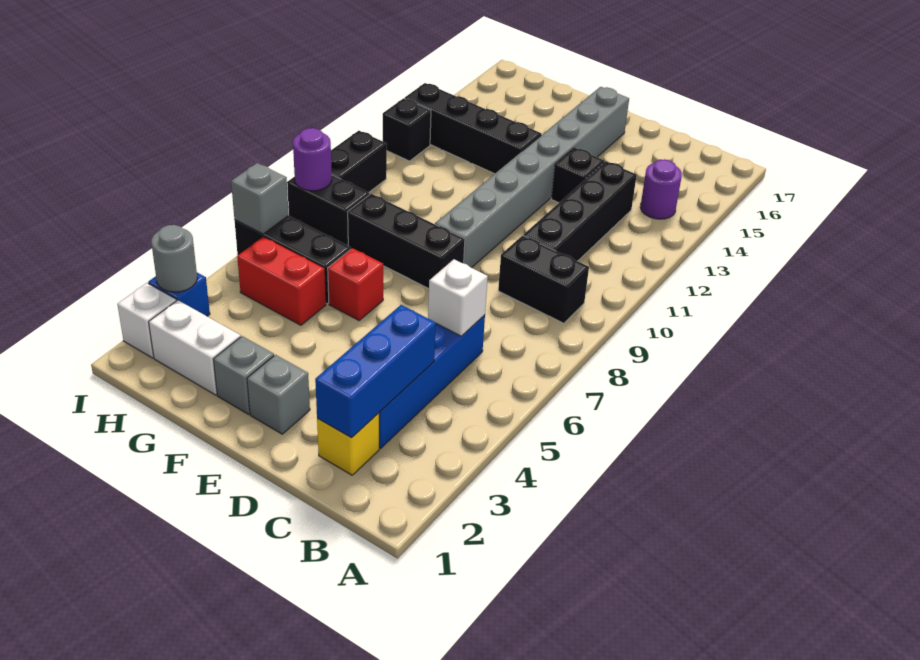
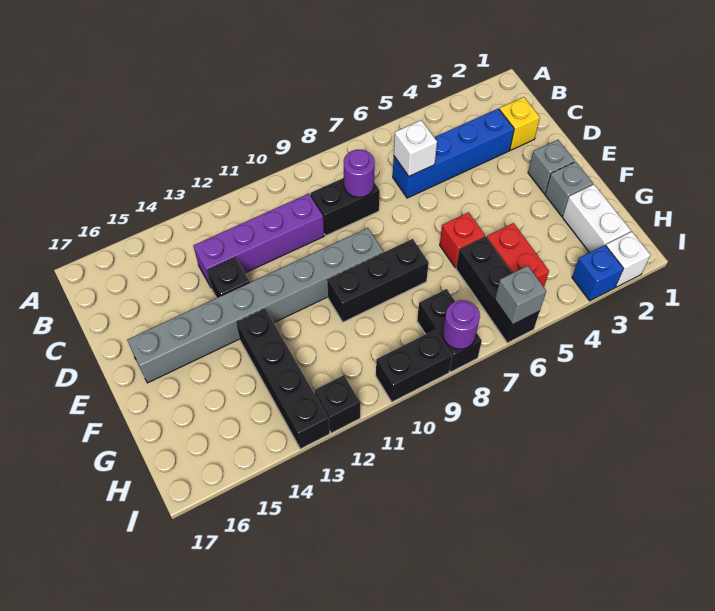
black 1x2 brick [498,236,589,323] -> black 1x2 brick turned to [310,178,380,235]
purple 1x1 round brick [640,159,682,219] -> purple 1x1 round brick moved to [344,150,375,197]
blue 1x3 brick [315,305,436,438] -> none
black 1x4 brick [523,161,637,261] -> purple 1x4 brick [193,194,324,287]
black 1x3 brick [348,194,465,289] -> black 1x3 brick turned to [327,239,429,322]
grey 1x1 round brick [151,225,197,292] -> none

